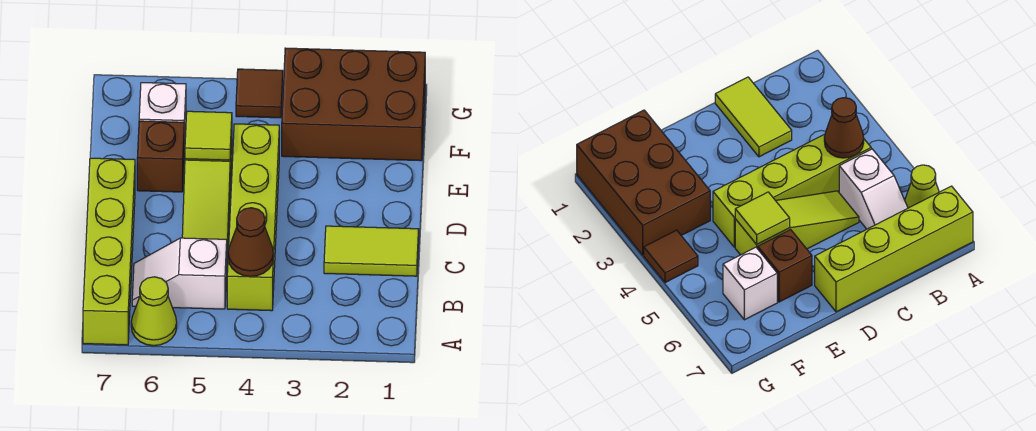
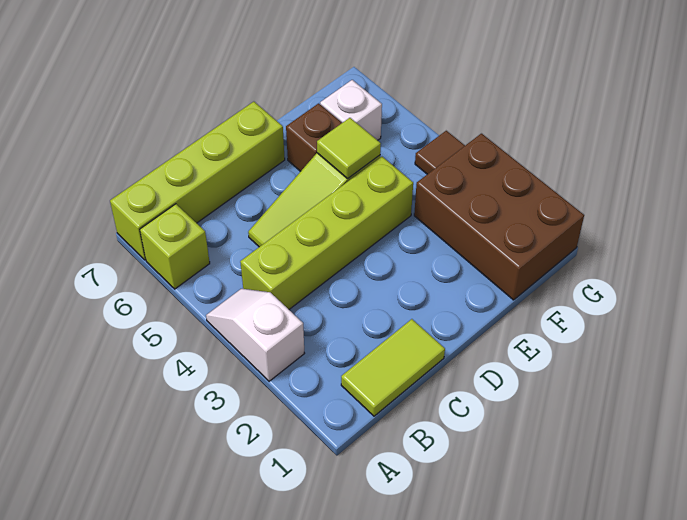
lime 1x1 cone [131,277,177,346] -> lime 1x1 brick [140,204,210,289]
brown 1x1 cone [228,208,273,276] -> none
white 1x2 slope [132,238,227,309] -> white 1x2 slope moved to [206,289,305,381]
lime 1x2 tile [324,226,419,276] -> lime 1x2 tile turned to [341,319,445,416]

